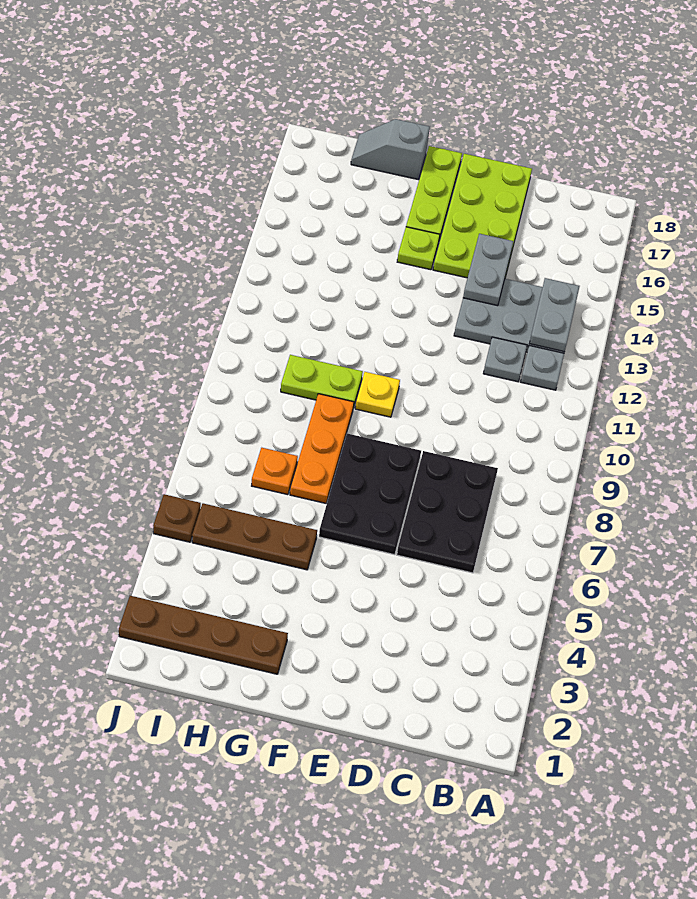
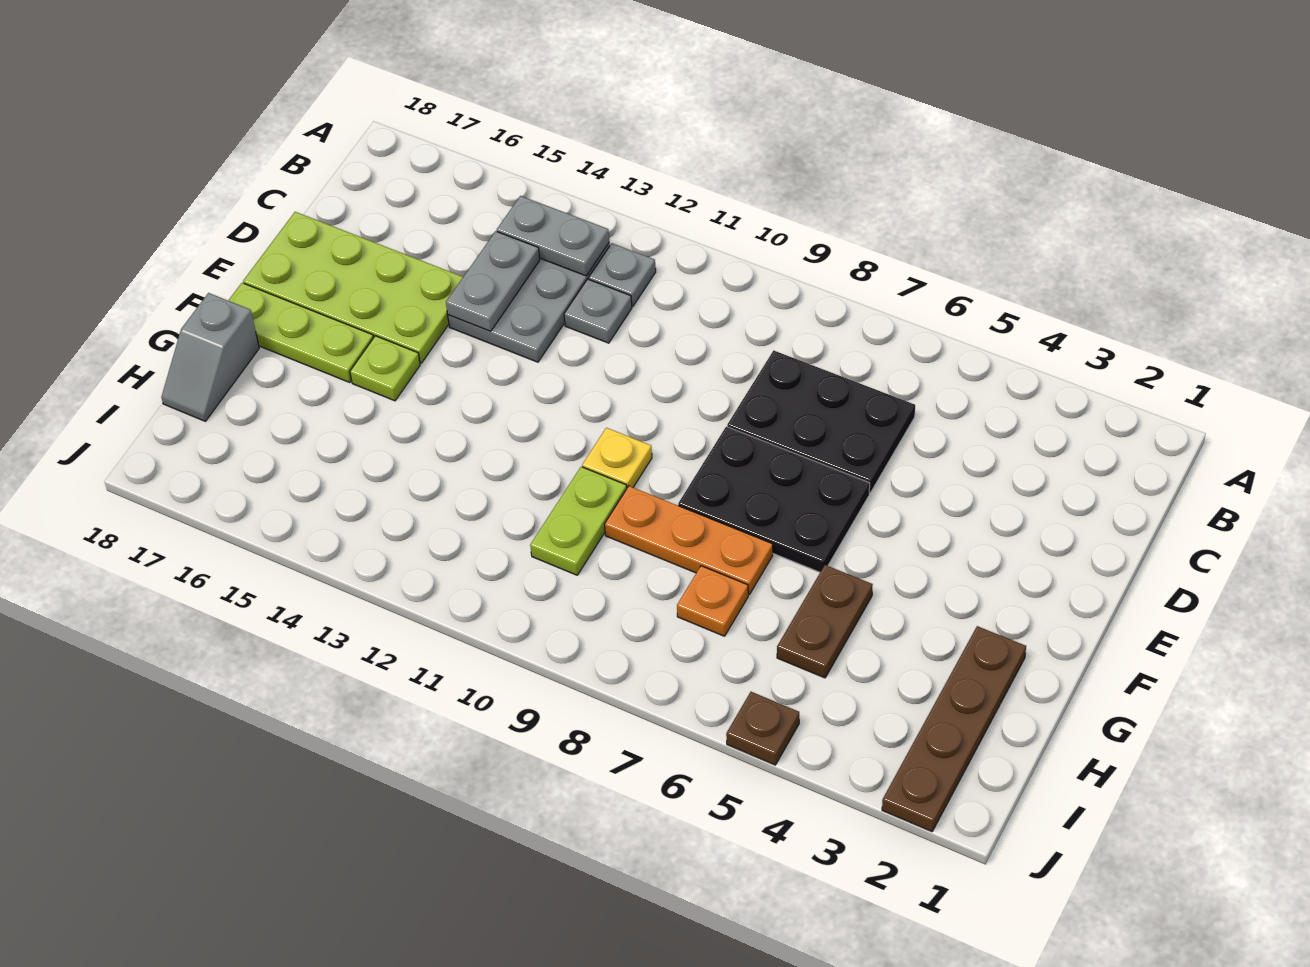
grey 1x2 plate [463,234,513,306] -> grey 1x2 plate turned to [446,231,540,331]
brown 1x3 plate [192,503,317,570] -> brown 1x2 plate [777,565,873,678]

